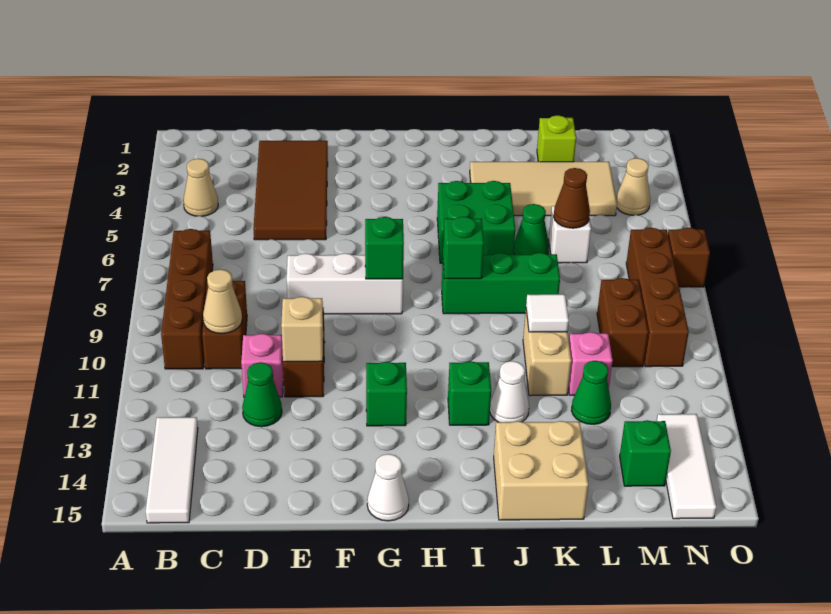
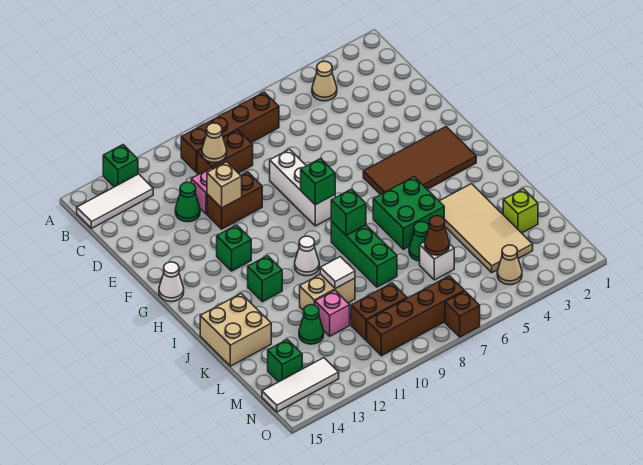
none -> green 1x1 brick [103,145,138,187]
brown 2x4 tile [253,141,328,240] -> brown 2x4 tile moved to [363,127,476,195]
white 1x1 cone [490,361,529,422] -> white 1x1 cone moved to [295,236,319,276]

